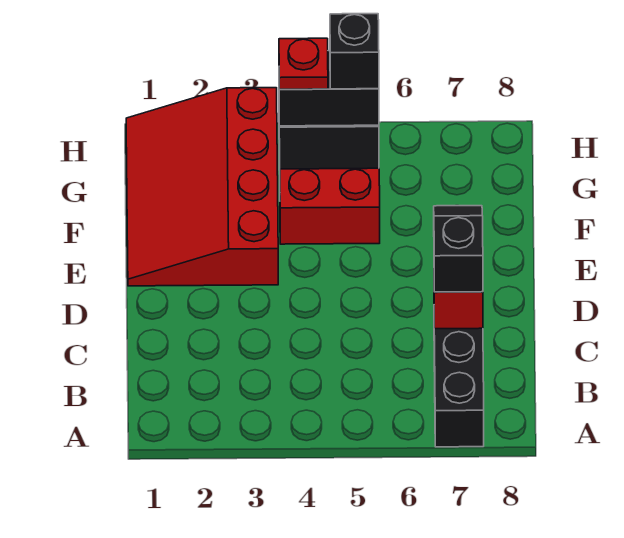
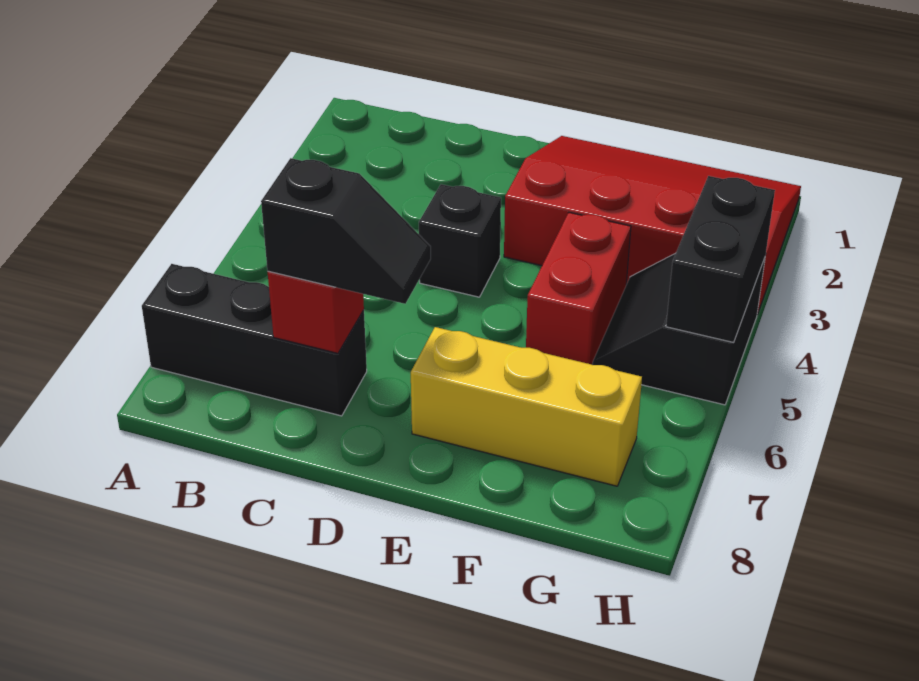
none -> yellow 1x3 brick [411,327,642,486]
red 1x1 plate [279,38,328,89] -> none
black 1x1 brick [330,14,379,89] -> black 1x1 brick moved to [419,184,501,297]

